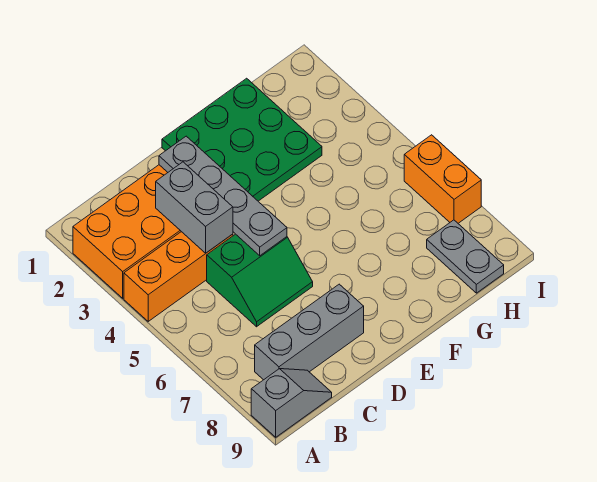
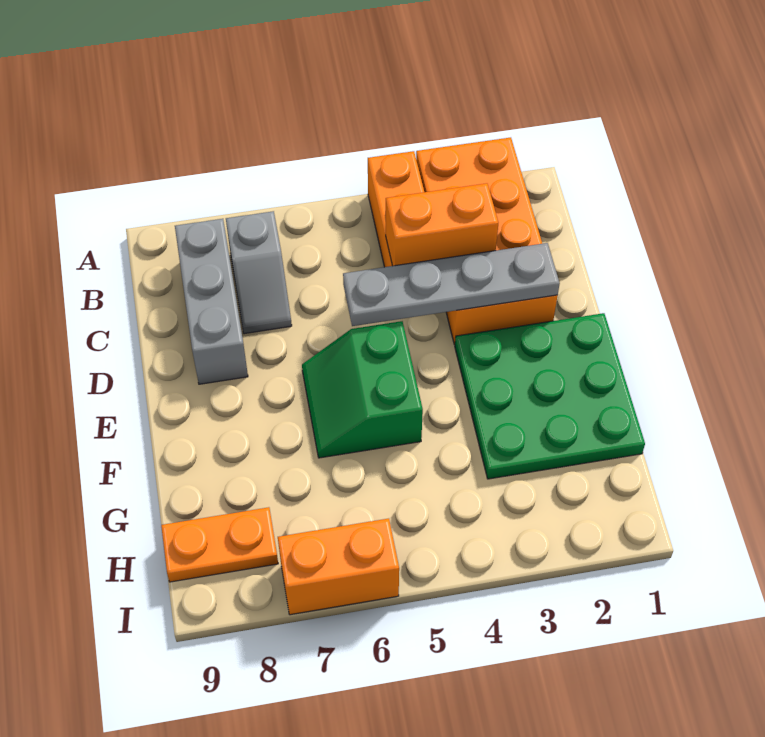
grey 1x2 slope [251,369,332,437] -> grey 1x2 slope moved to [226,211,292,334]
grey 1x2 brick [156,162,233,253] -> orange 1x2 brick [386,183,498,266]
green 2x2 slope [207,234,313,327] -> green 2x2 slope moved to [302,321,423,458]
grey 1x2 plate [427,220,504,293] -> orange 1x2 plate [161,507,278,582]

